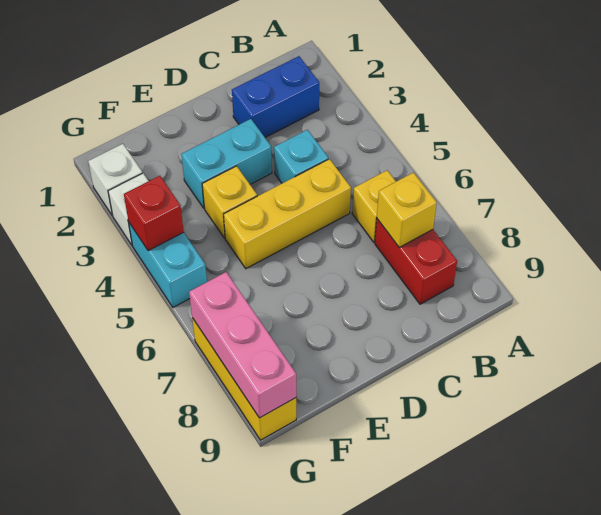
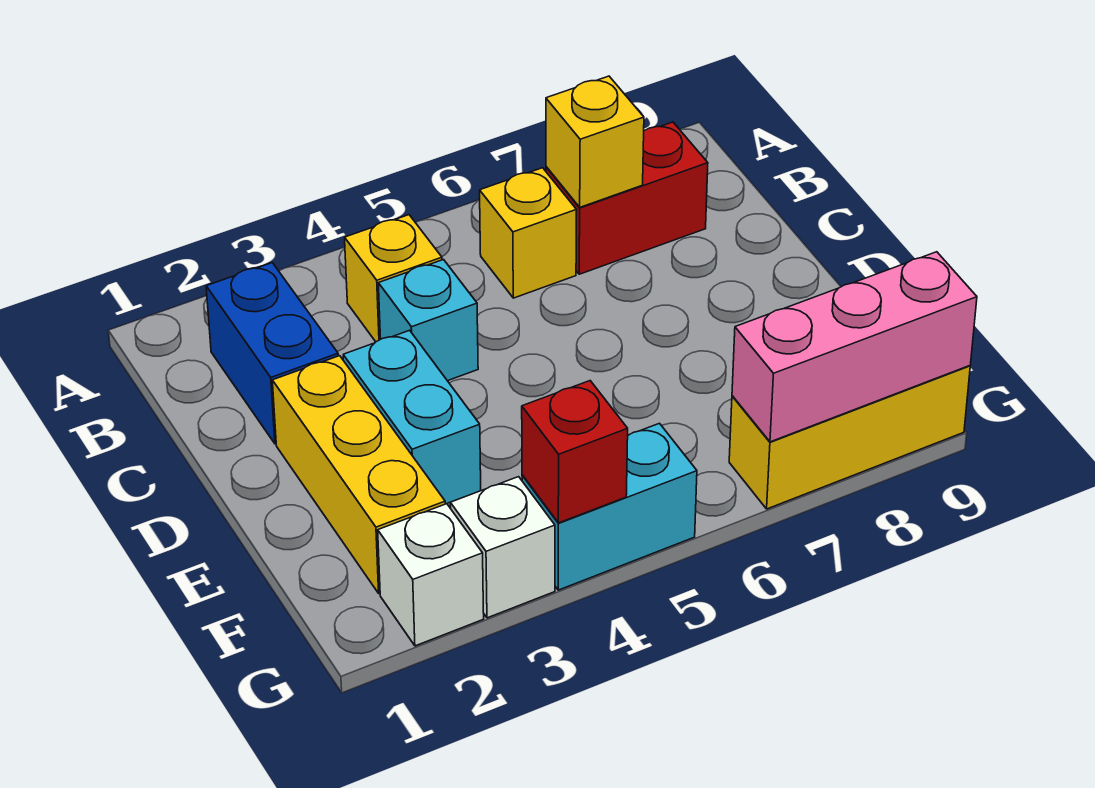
yellow 1x3 brick [224,159,351,268] -> yellow 1x3 brick moved to [272,356,445,593]
yellow 1x1 brick [202,166,257,238] -> yellow 1x1 brick moved to [345,215,442,342]

